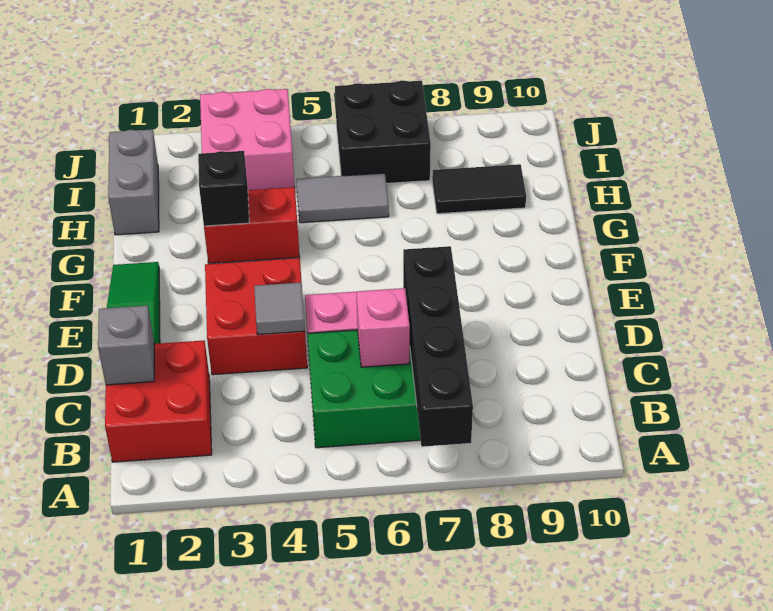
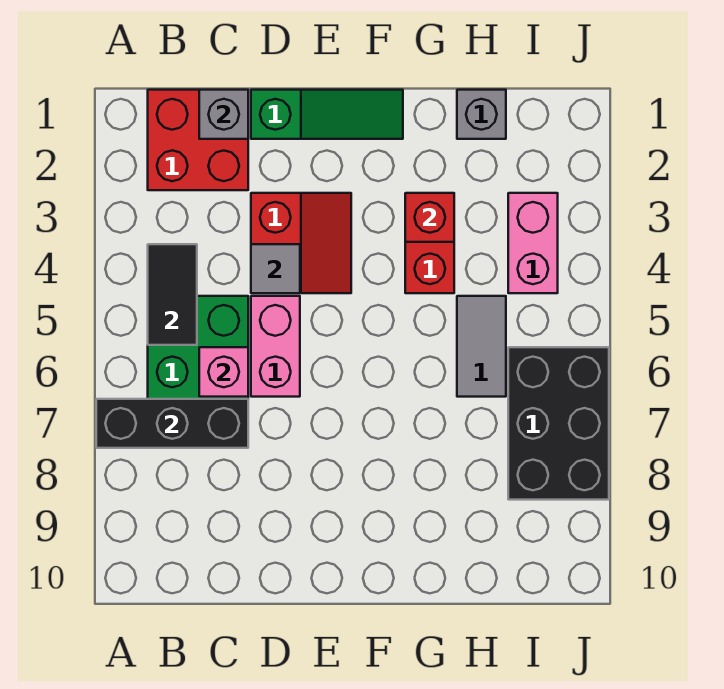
black 1x4 brick [403,246,473,447] -> black 1x3 brick [96,399,248,448]
red 2x2 brick [205,258,307,375] -> red 2x2 slope [251,193,351,293]
black 1x1 brick [198,151,249,226] -> red 1x1 brick [405,193,454,242]
grey 1x2 brick [108,129,159,235] -> grey 1x1 brick [457,90,506,139]
black 1x2 tile [432,164,526,214] -> black 1x2 tile moved to [148,244,197,345]
pink 2x2 brick [200,89,295,190] -> pink 1x2 brick [508,193,558,293]
black 2x2 brick [335,80,431,183] -> black 2x3 brick [508,347,609,500]

